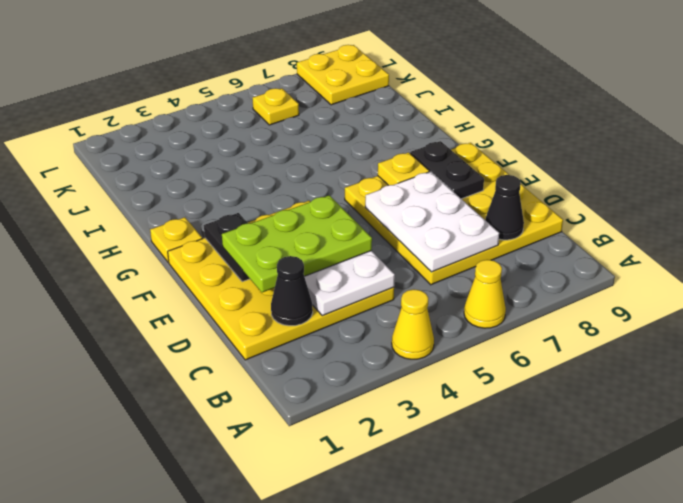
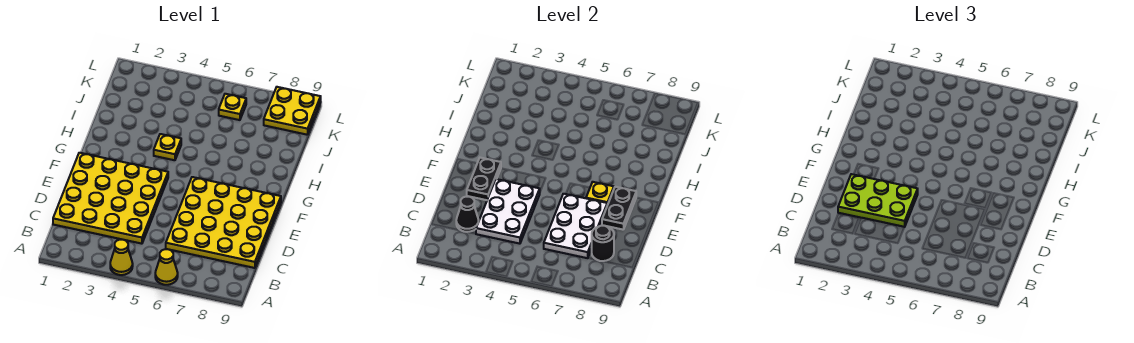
black 1x1 cone [485,175,524,240] -> black 1x1 round brick [592,226,614,261]
yellow 1x1 plate [150,217,202,262] -> yellow 1x1 plate moved to [154,134,181,160]

